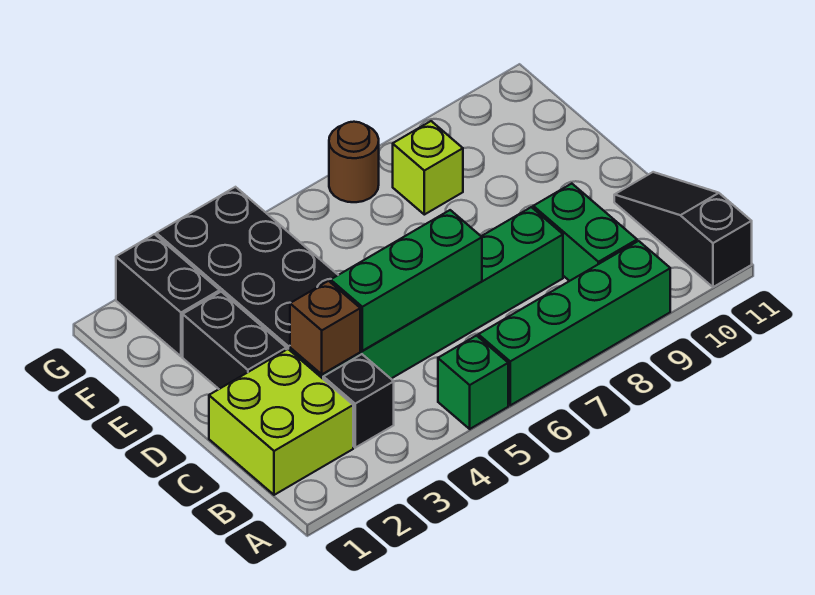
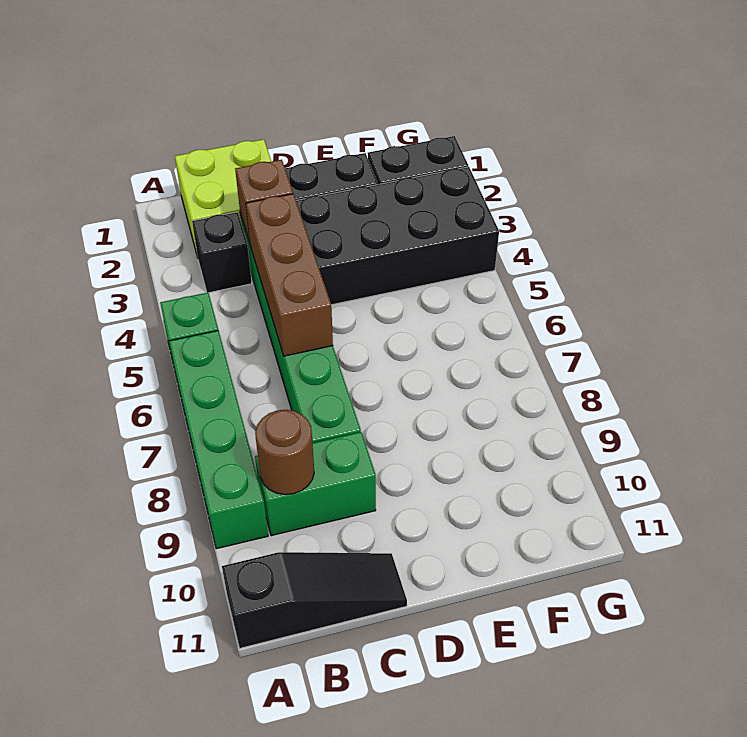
green 1x3 brick [331,210,482,351] -> brown 1x3 brick [246,194,333,356]
lime 1x1 brick [393,121,463,215] -> none
brown 1x1 round brick [329,122,379,202] -> brown 1x1 round brick moved to [255,410,314,495]

